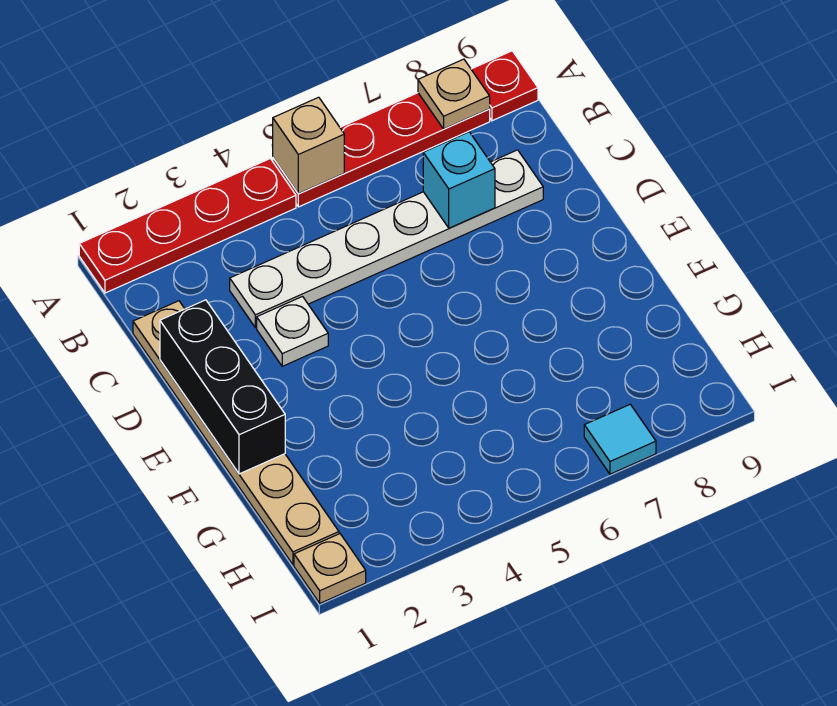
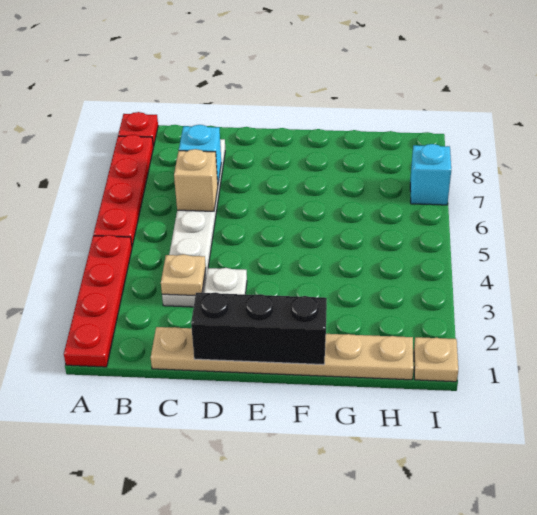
tan 1x1 brick [273,97,344,194] -> tan 1x1 brick moved to [174,149,218,211]
tan 1x1 plate [418,59,490,129] -> tan 1x1 plate moved to [161,254,206,295]
cyan 1x1 tile [584,404,656,474] -> cyan 1x1 brick [410,144,451,205]

